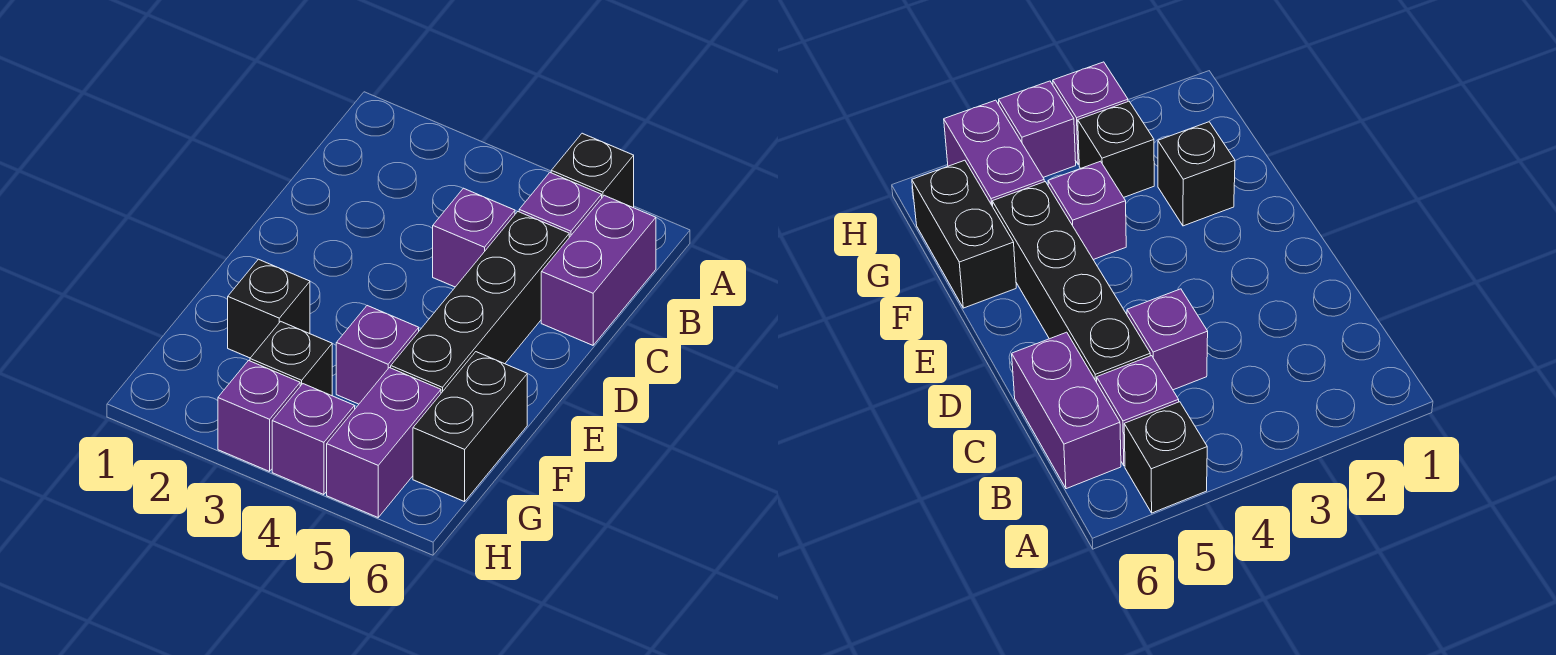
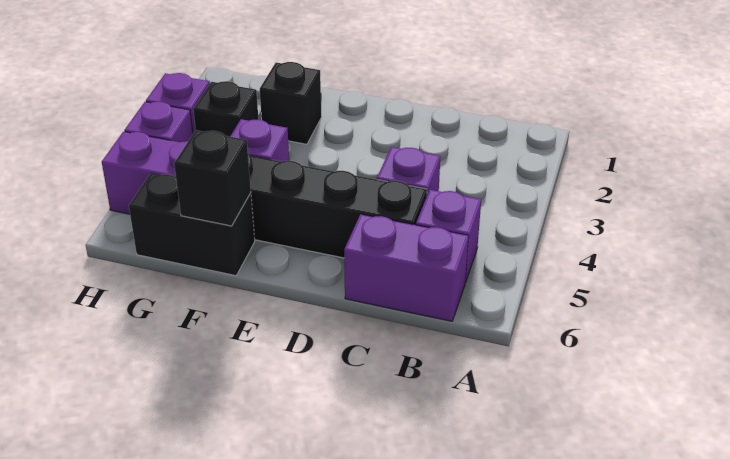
black 1x1 brick [551,133,634,208] -> black 1x1 brick moved to [174,130,251,226]

